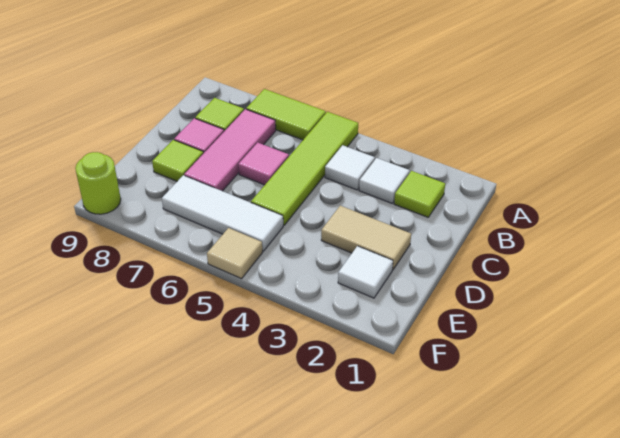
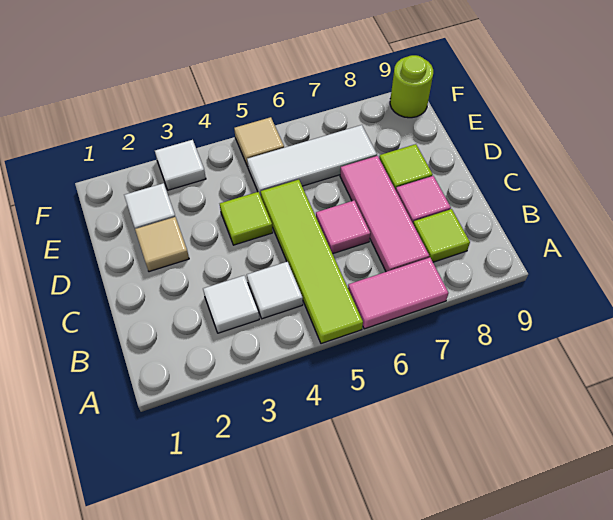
lime 1x2 tile [246,89,326,140] -> pink 1x2 tile [348,258,448,329]
lime 1x1 tile [394,171,445,217] -> lime 1x1 tile moved to [220,192,273,245]
tan 1x2 tile [321,206,411,270] -> tan 1x1 tile [135,217,189,272]
none -> white 1x1 tile [155,140,206,190]

